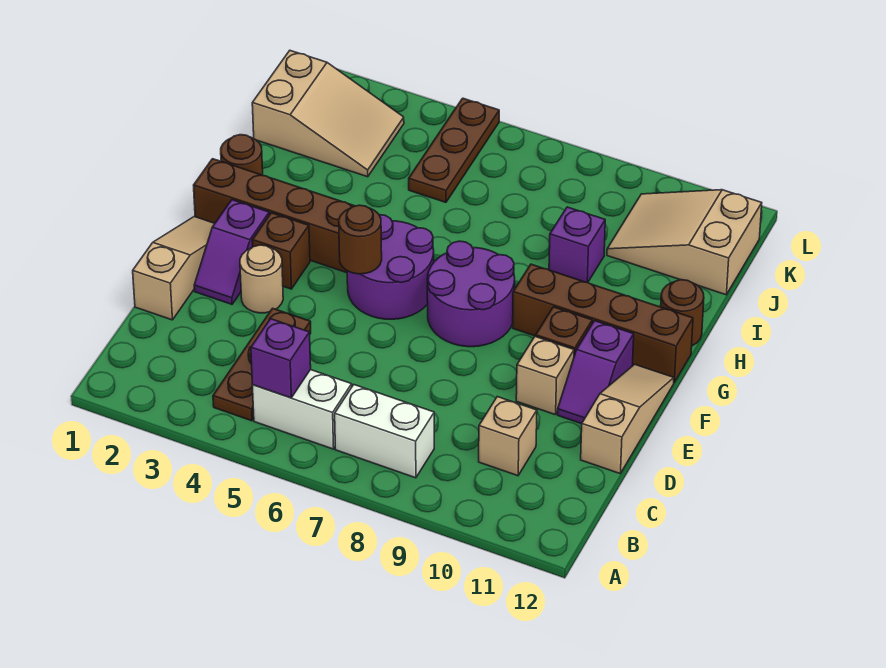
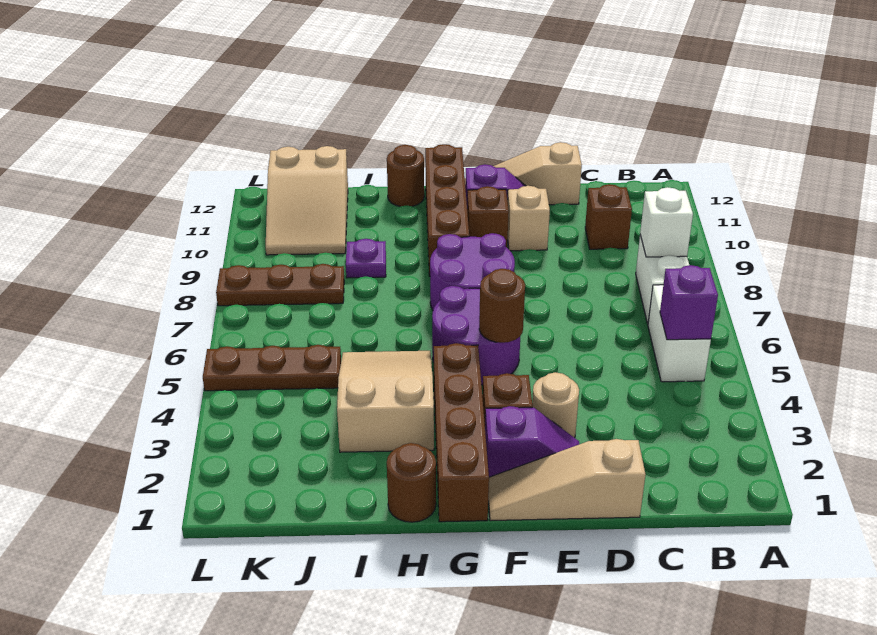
brown 1x3 plate [213,308,311,421] -> brown 1x3 plate moved to [216,264,344,306]
none -> white 1x1 brick [640,187,693,257]
tan 1x1 brick [479,397,537,476] -> brown 1x1 brick [585,184,632,249]
purple 1x1 brick [549,207,605,282] -> purple 1x1 plate [346,239,386,278]
tan 2x3 slope [252,51,404,177] -> tan 2x3 slope moved to [337,351,434,452]

